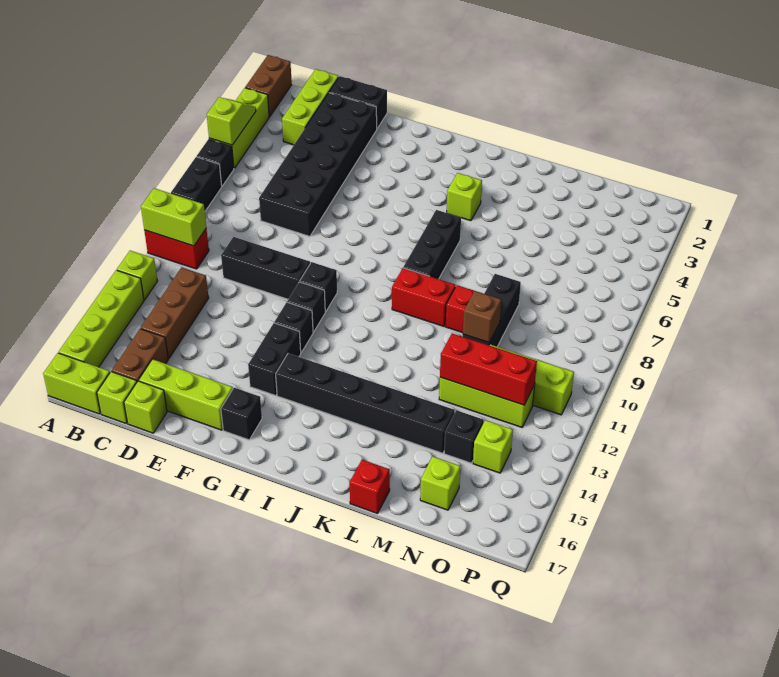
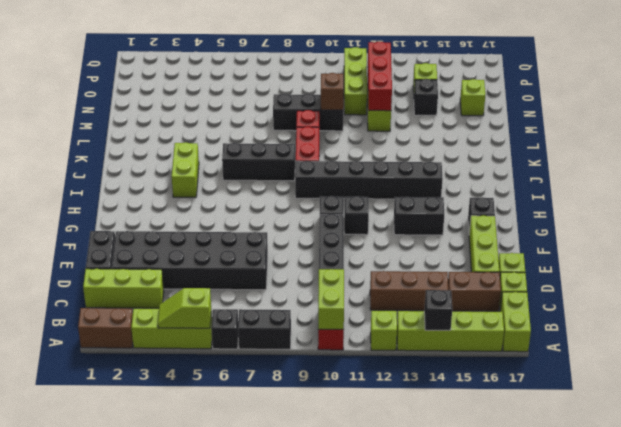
black 1x1 brick [274,302,313,353] -> black 1x1 brick moved to [424,290,452,330]
black 1x6 brick [276,353,455,453] -> black 1x6 brick turned to [295,161,443,199]
lime 1x1 brick [447,173,482,221] -> lime 1x2 brick [172,142,199,197]
red 1x1 brick [350,460,390,514] -> none

